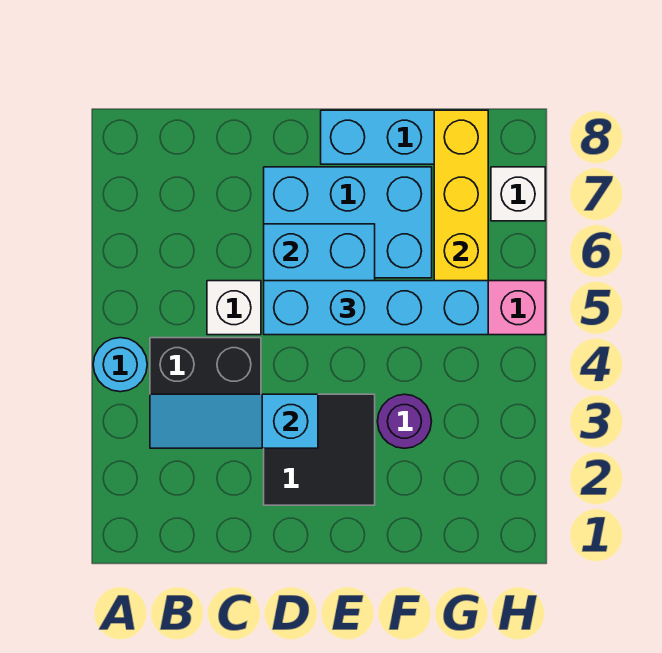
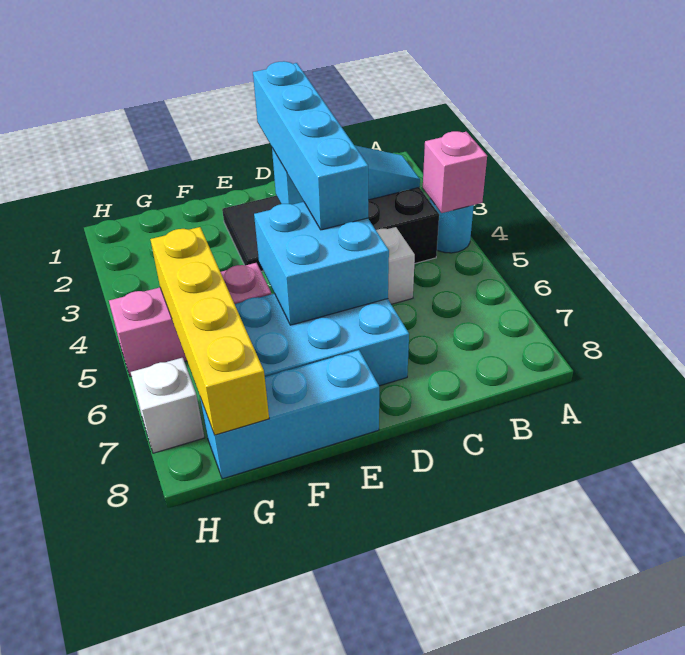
none -> pink 1x1 brick [423,131,487,213]
cyan 1x4 brick [264,281,488,335] -> cyan 1x4 brick turned to [253,61,368,230]
purple 1x1 round brick [377,394,432,448] -> none

